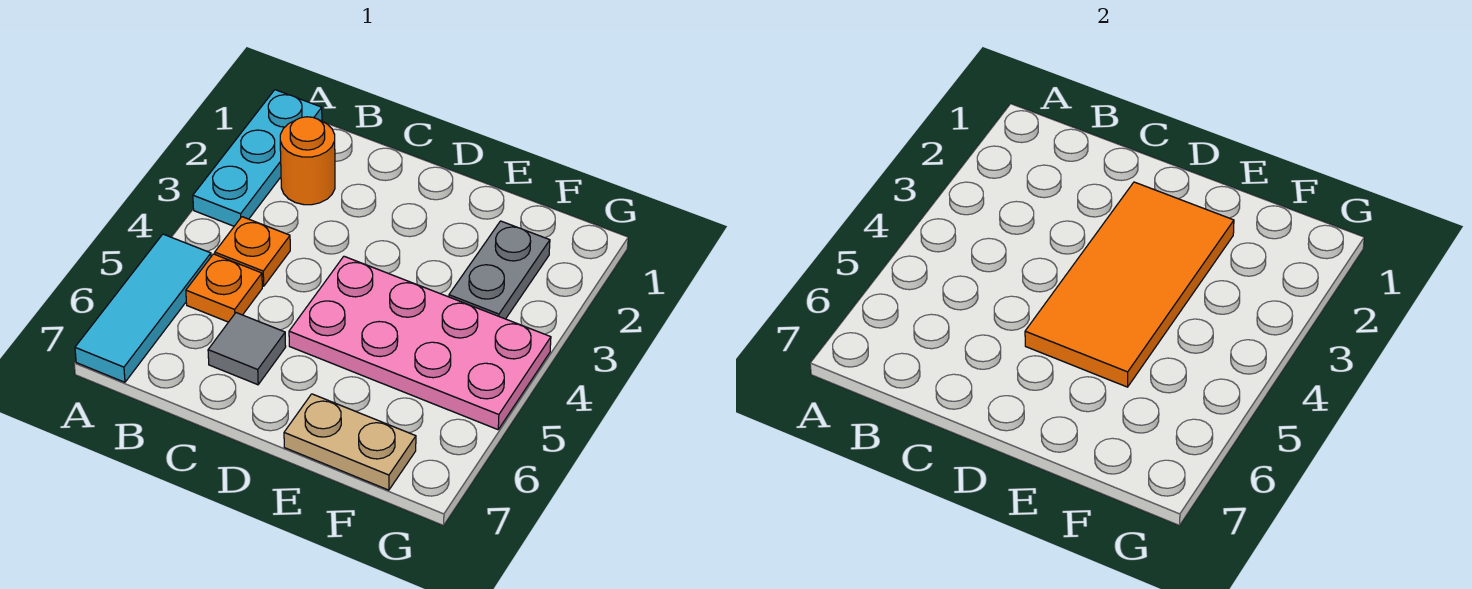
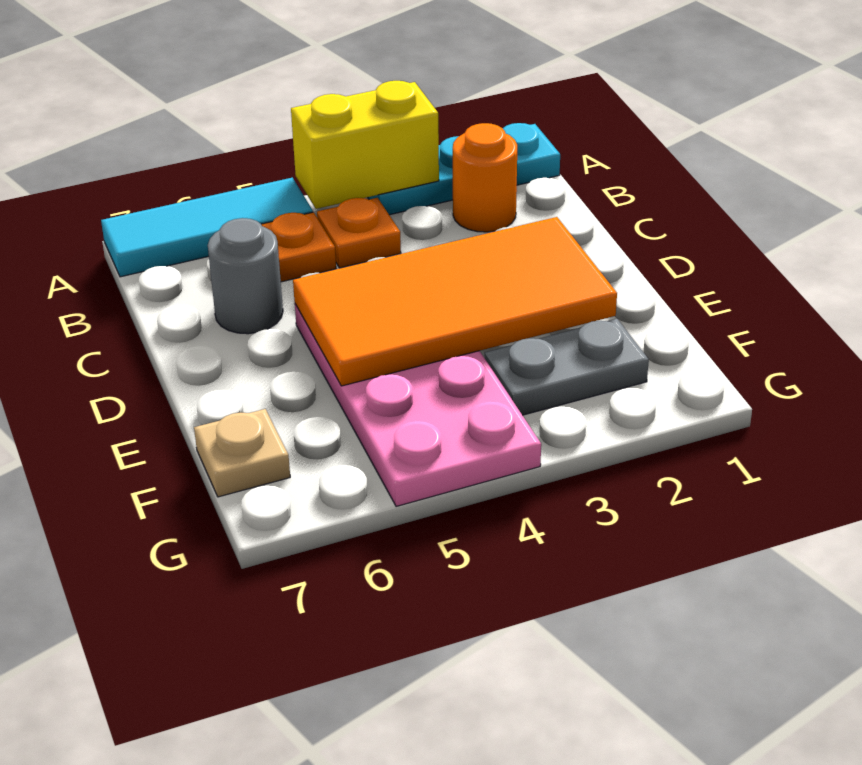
none -> yellow 1x2 brick [291,81,439,209]
grey 1x1 tile [208,313,286,385] -> grey 1x1 round brick [208,218,283,334]
tan 1x2 plate [284,394,416,490] -> tan 1x1 plate [194,409,290,497]

